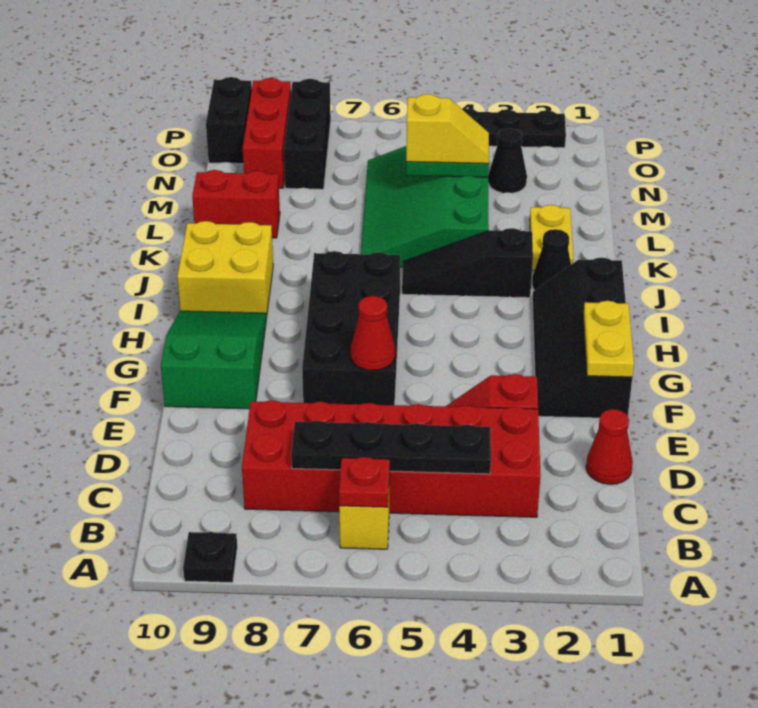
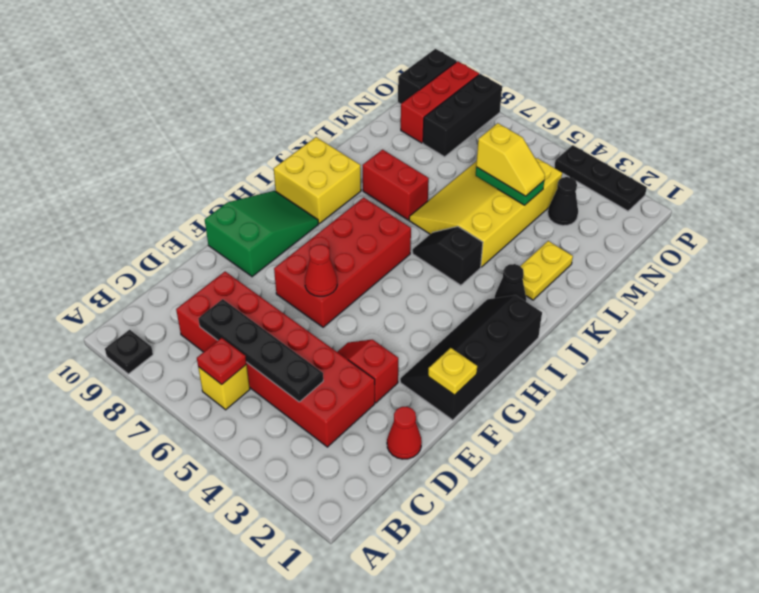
yellow 1x2 plate [583,301,634,377] -> yellow 1x1 plate [428,348,477,395]
black 2x4 brick [302,251,400,405] -> red 2x4 brick [274,197,411,327]
black 1x3 slope [402,228,533,298] -> black 1x2 slope [413,227,483,285]
green 3x4 slope [361,131,489,267] -> yellow 3x4 slope [409,158,562,267]
red 1x2 brick [192,170,280,238] -> red 1x2 brick moved to [363,150,429,220]

